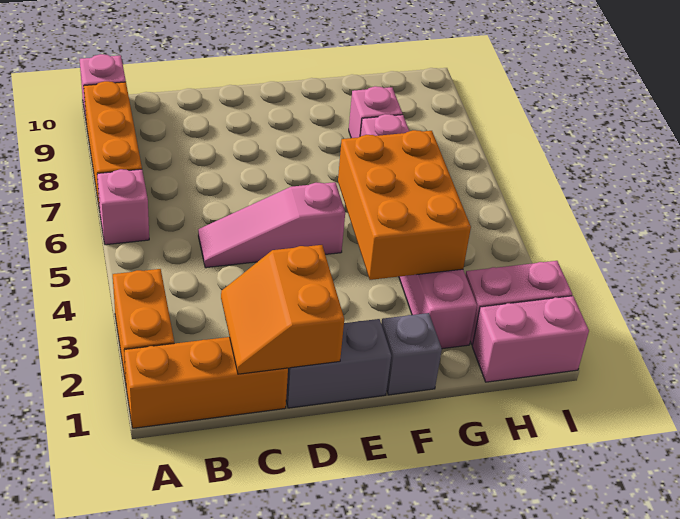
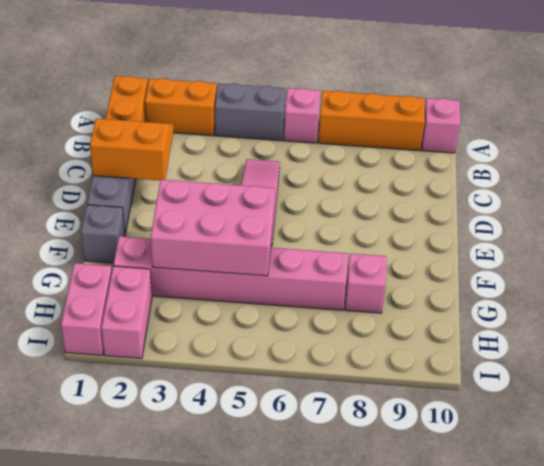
none -> grey 1x2 brick [215,83,286,141]
orange 2x3 brick [338,130,471,280] -> pink 2x3 brick [151,180,275,276]

